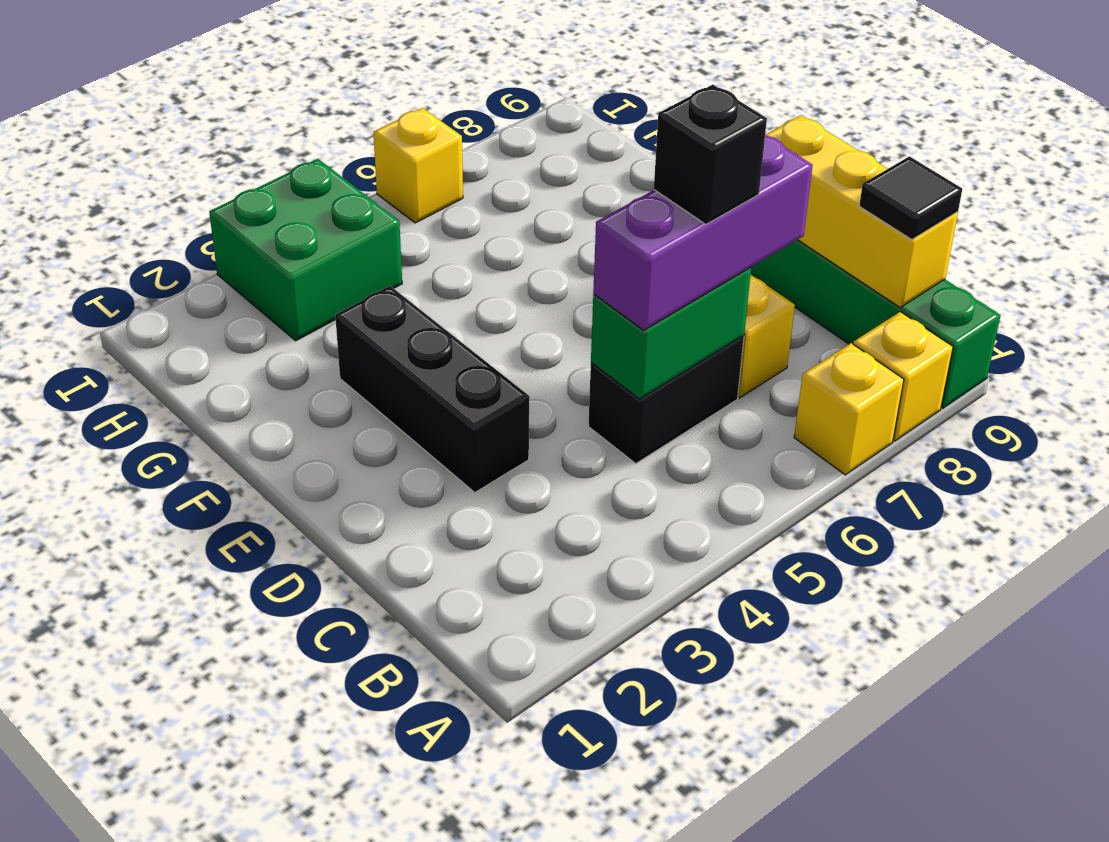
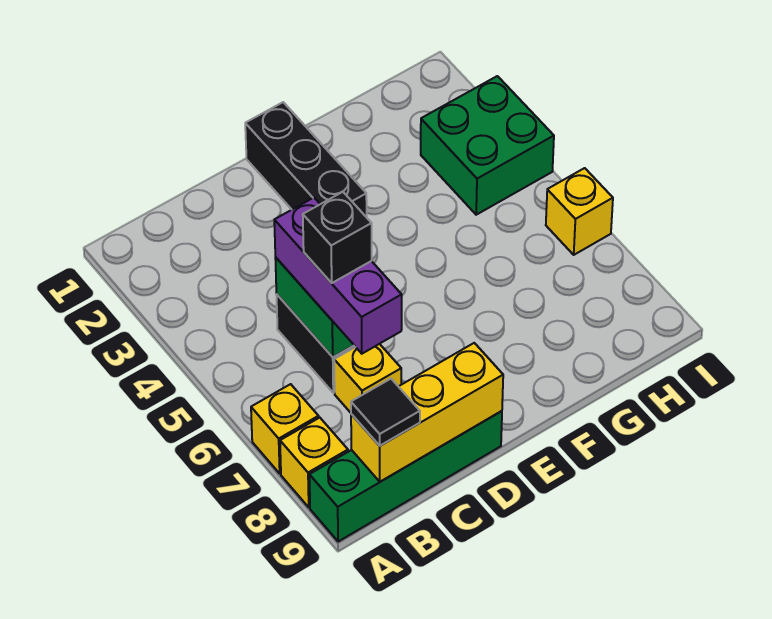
black 1x3 brick [335,286,529,492] -> black 1x3 brick turned to [245,102,367,217]

